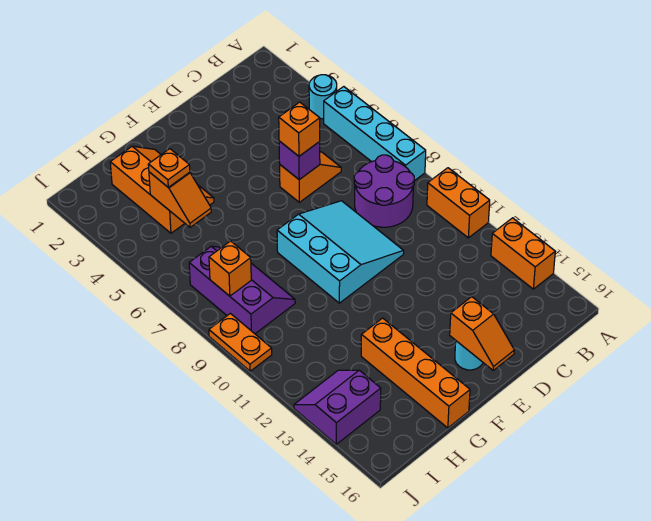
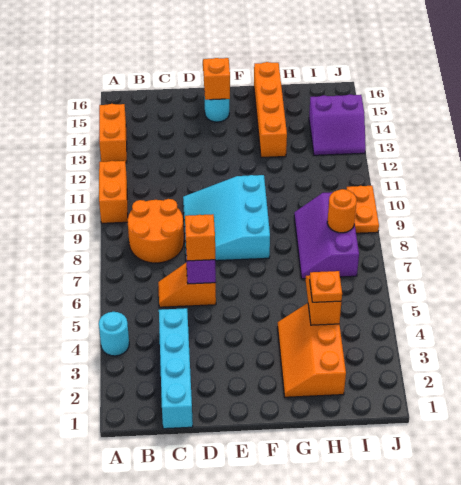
cyan 1x4 brick [324,87,426,181] -> cyan 1x4 brick moved to [159,308,193,429]
purple 2x2 round brick [354,155,414,227] -> orange 2x2 round brick [128,199,184,263]
orange 1x1 brick [209,241,251,296] -> orange 1x1 round brick [327,189,357,233]

